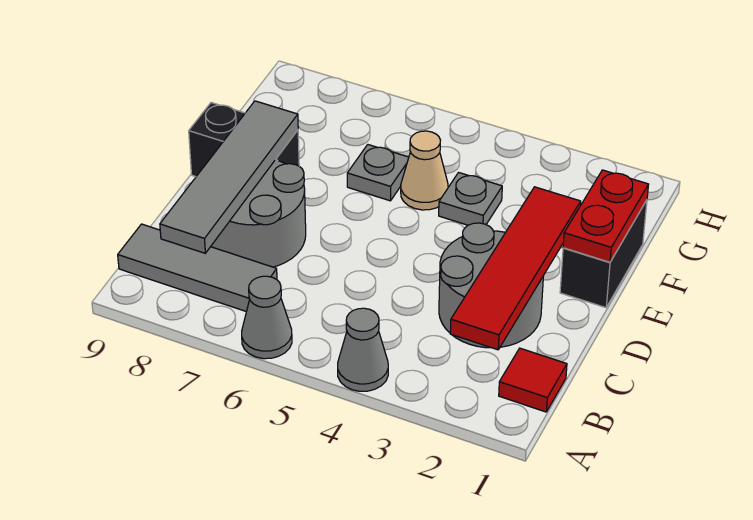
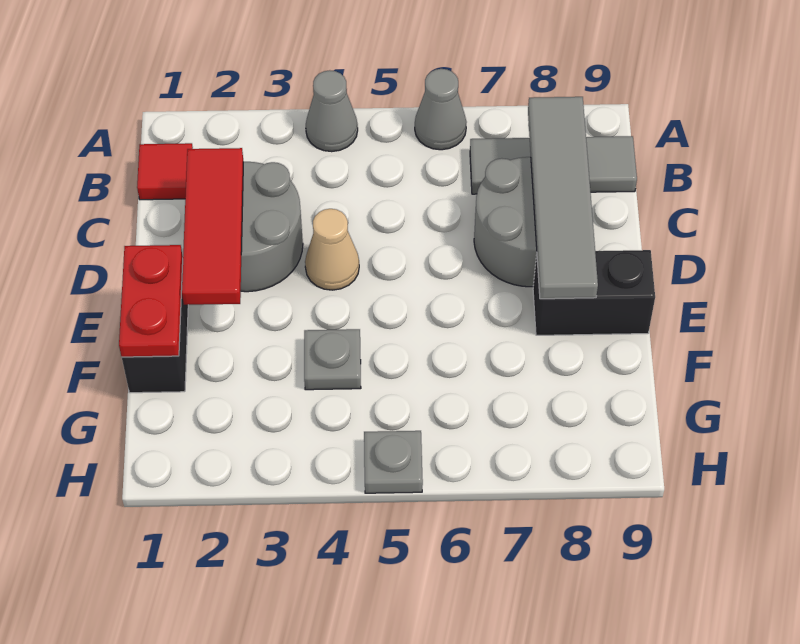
red 1x4 tile [450,187,581,350] -> red 1x3 tile [182,148,243,305]
tan 1x1 cone [401,131,448,210] -> tan 1x1 cone moved to [305,209,359,290]
grey 1x1 plate [347,145,409,201] -> grey 1x1 plate moved to [364,431,423,493]

